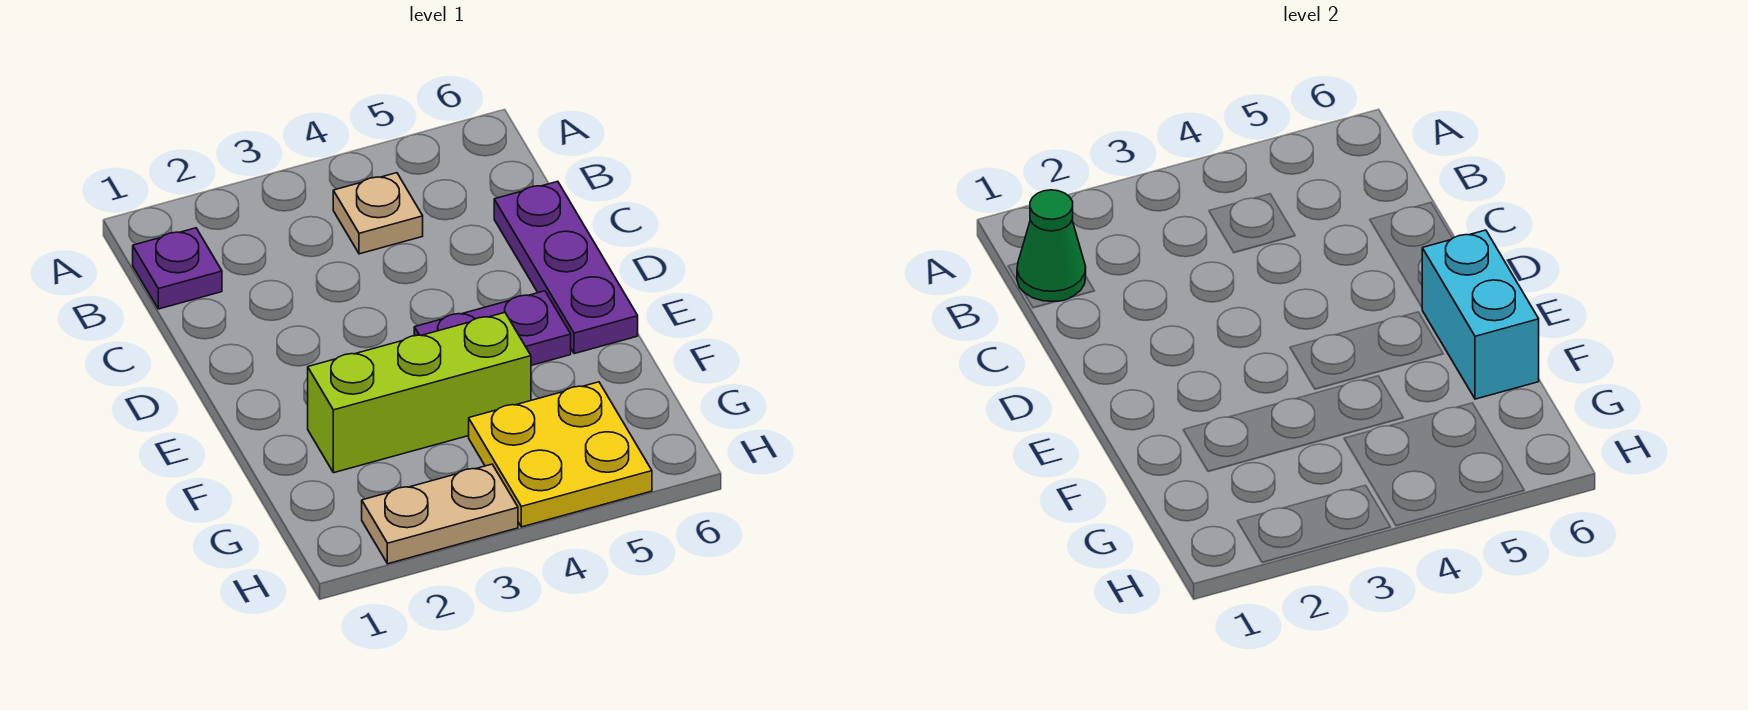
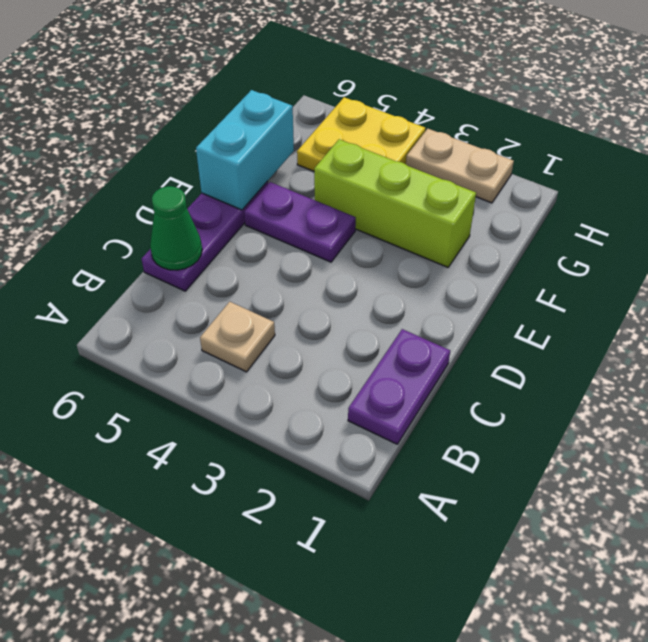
purple 1x1 plate [133,228,222,309] -> purple 1x2 plate [348,329,450,444]
green 1x1 cone [1017,190,1086,301] -> green 1x1 cone moved to [150,186,202,270]

